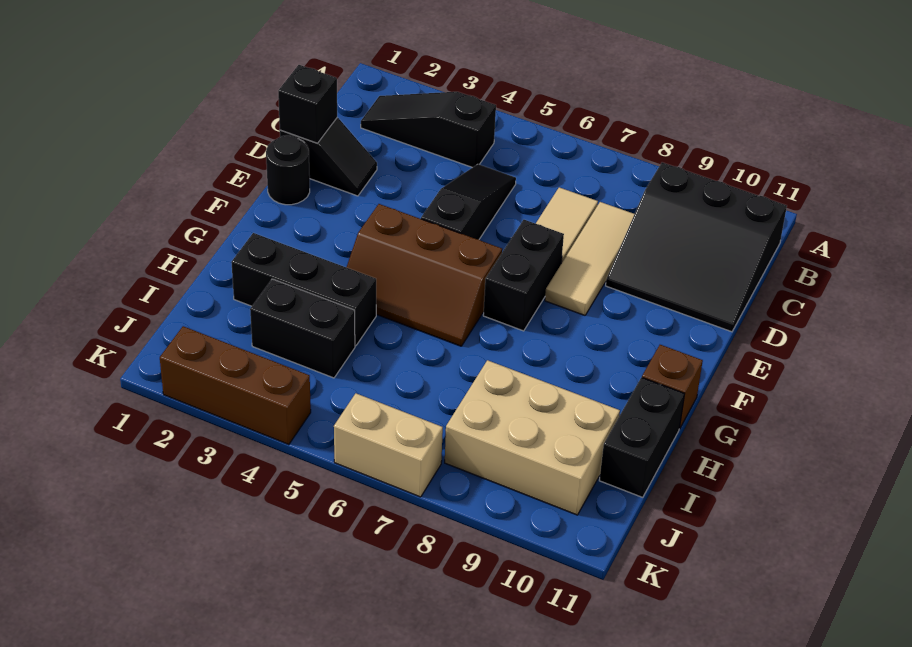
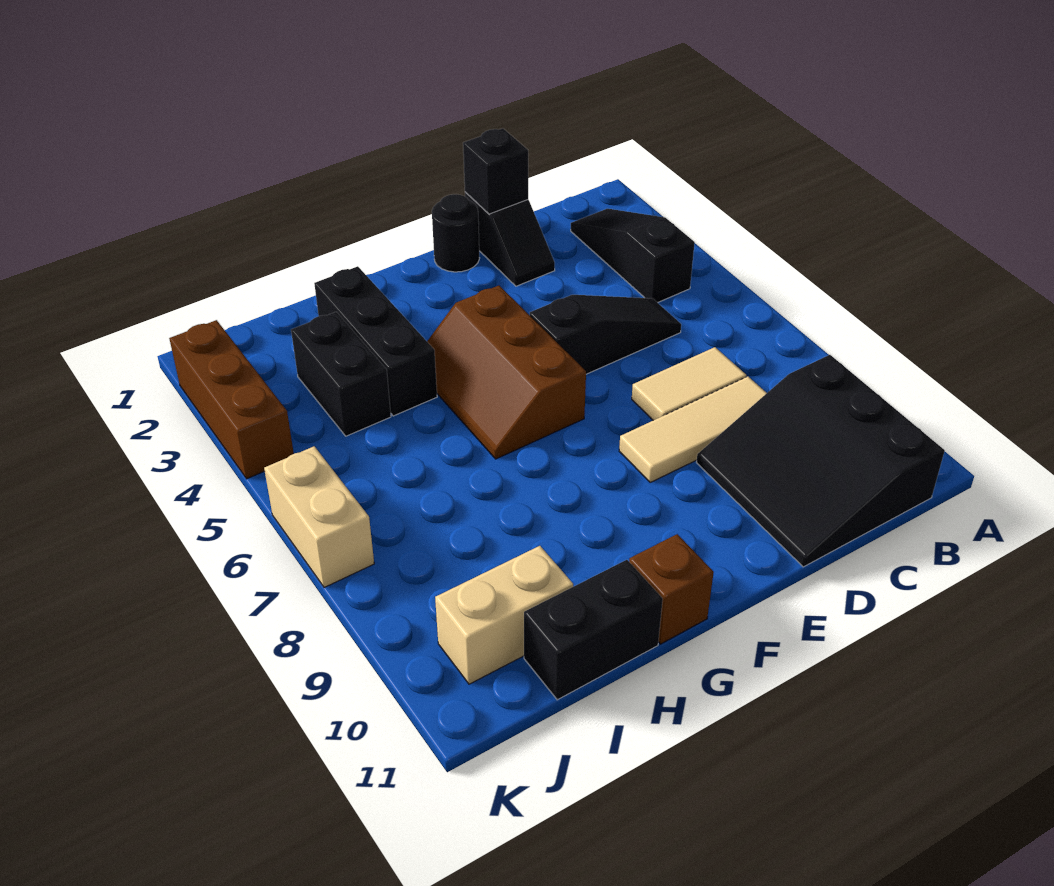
black 1x2 brick [483,220,564,331] -> none
tan 2x3 brick [445,360,620,515] -> tan 1x2 brick [435,546,573,684]

